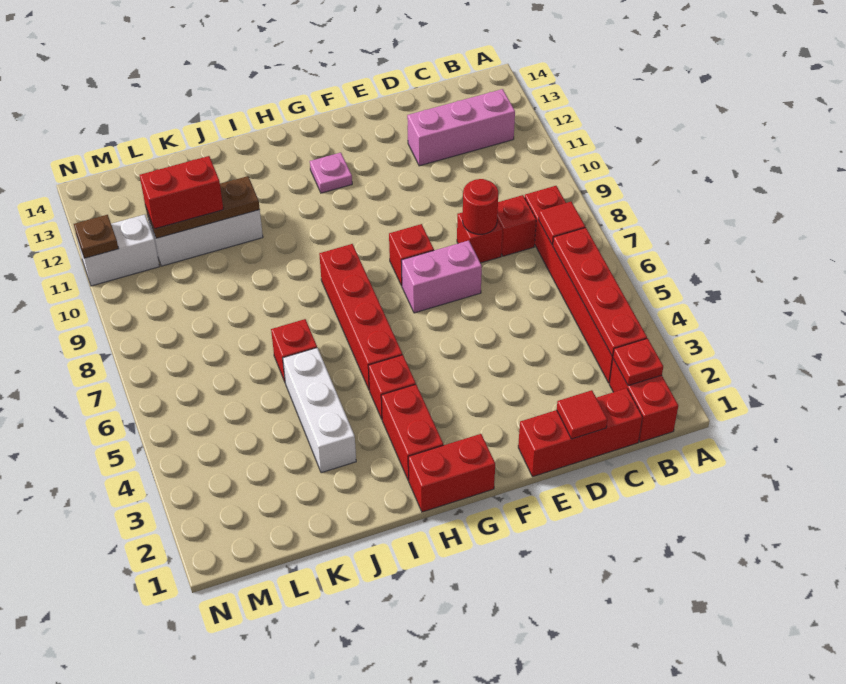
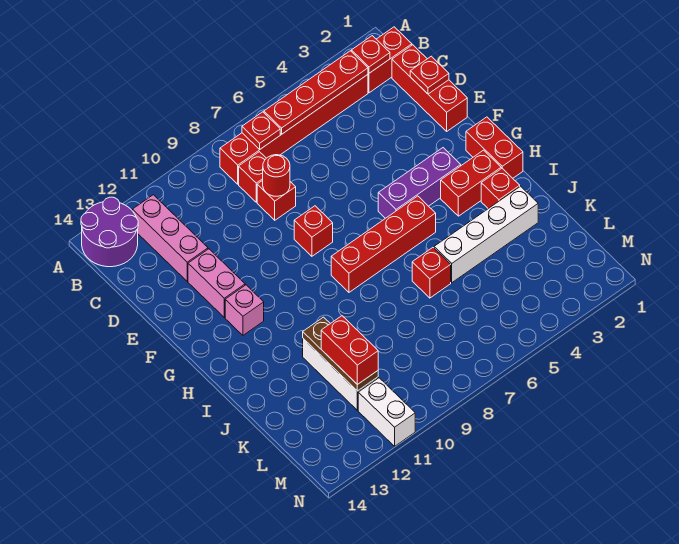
none -> purple 2x2 round brick [81,197,138,267]
red 1x1 tile [539,201,585,245] -> red 1x1 plate [242,112,280,150]
red 1x1 tile [557,390,607,439] -> red 1x1 plate [410,56,449,94]
pink 1x2 brick [401,241,482,313] -> pink 1x2 brick moved to [188,249,245,317]
none -> purple 1x3 brick [378,148,461,218]
pink 1x1 plate [310,153,352,193] -> pink 1x1 brick [225,285,264,335]
red 1x1 brick [368,355,416,419] -> red 1x1 brick moved to [481,168,520,209]
white 1x3 brick [283,348,356,473] -> white 1x4 brick [434,186,538,283]
brown 1x1 plate [74,215,119,258] -> none

